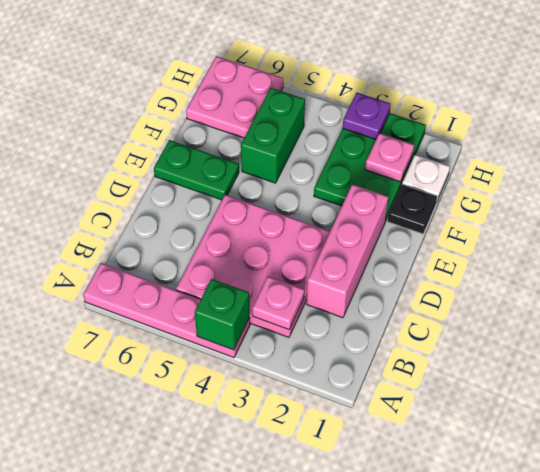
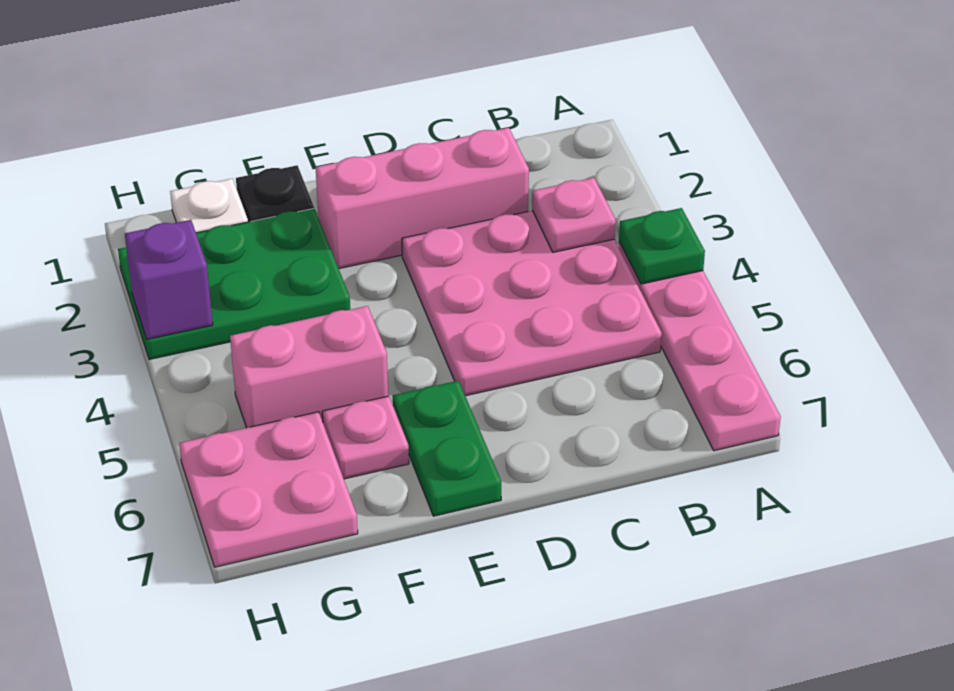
green 1x1 brick [195,279,250,350] -> green 1x1 plate [619,208,705,284]
green 1x2 brick [241,88,305,183] -> pink 1x2 brick [230,306,388,428]
pink 1x1 plate [365,133,414,182] -> pink 1x1 plate moved to [322,396,409,479]
purple 1x1 plate [343,93,391,139] -> purple 1x1 brick [125,220,213,339]

